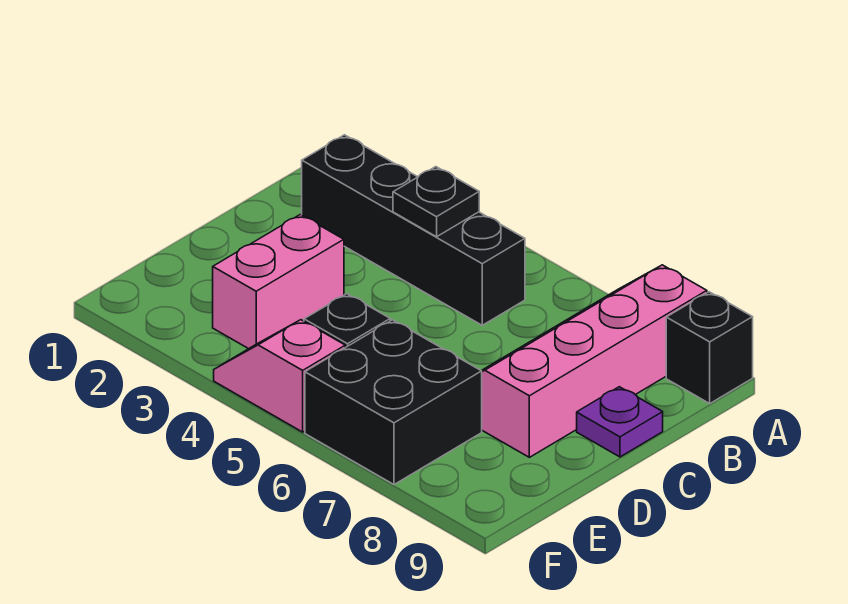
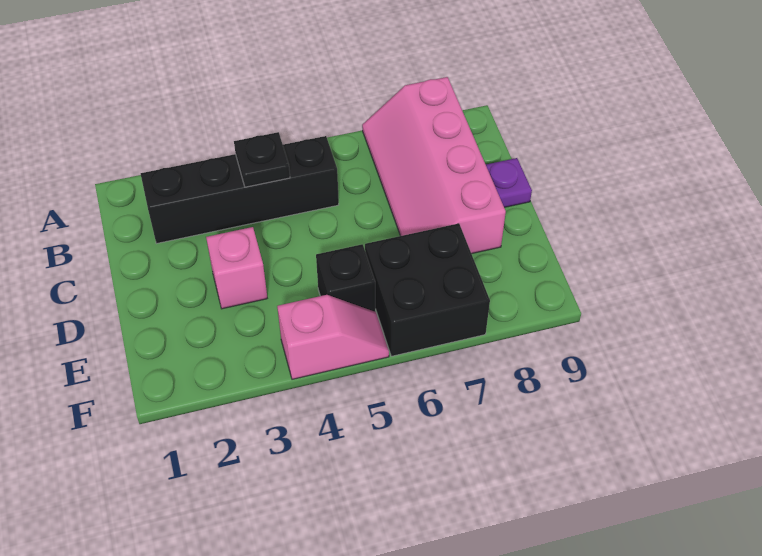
black 1x1 brick [666,292,753,403] -> none
pink 1x2 brick [213,214,344,349] -> pink 1x1 brick [206,227,267,309]
pink 1x2 slope [214,320,345,432] -> pink 1x2 slope turned to [277,295,389,379]

